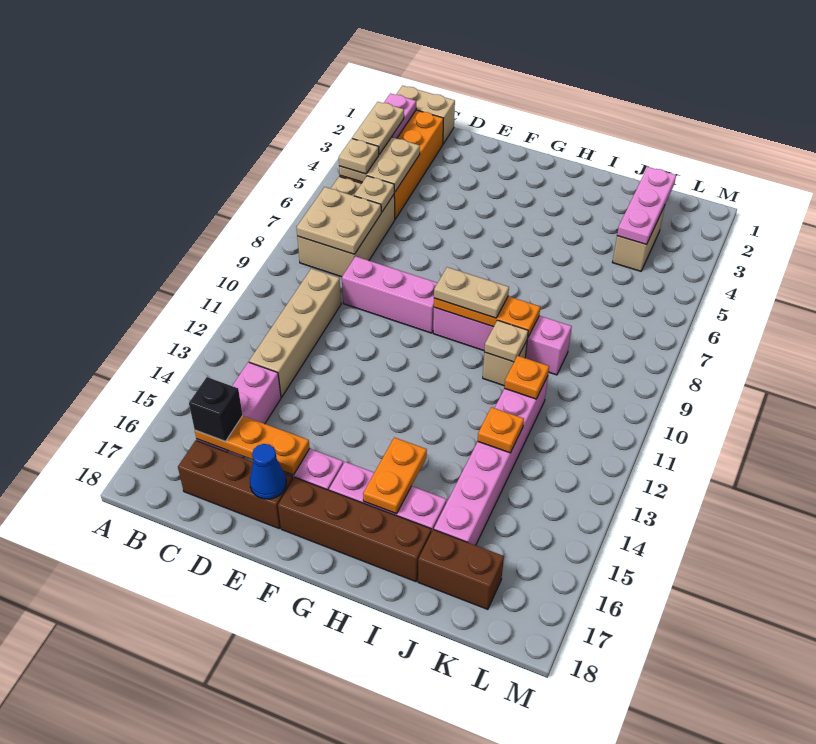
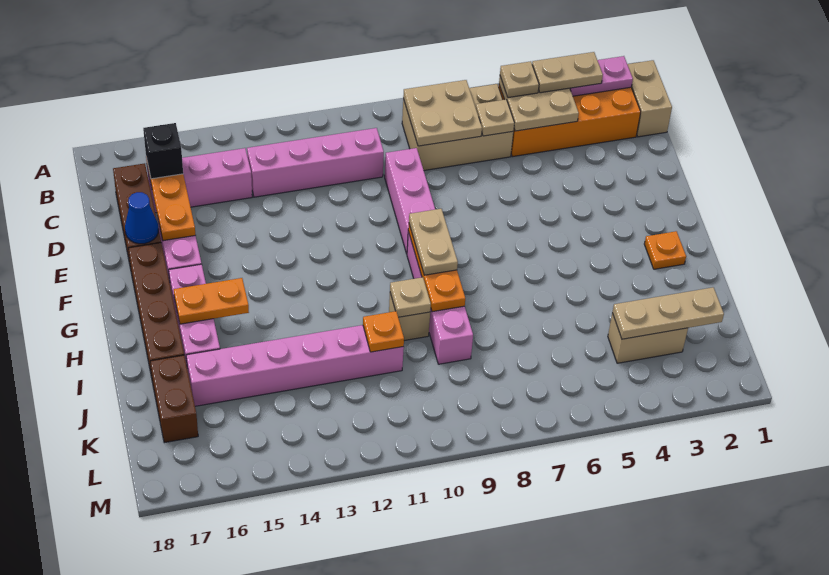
tan 1x4 brick [249,269,341,397] -> pink 1x4 brick [247,128,384,197]
orange 1x1 plate [478,407,524,453] -> orange 1x1 plate moved to [644,231,686,269]
pink 1x3 plate [617,167,676,245] -> tan 1x3 plate [612,287,724,339]

